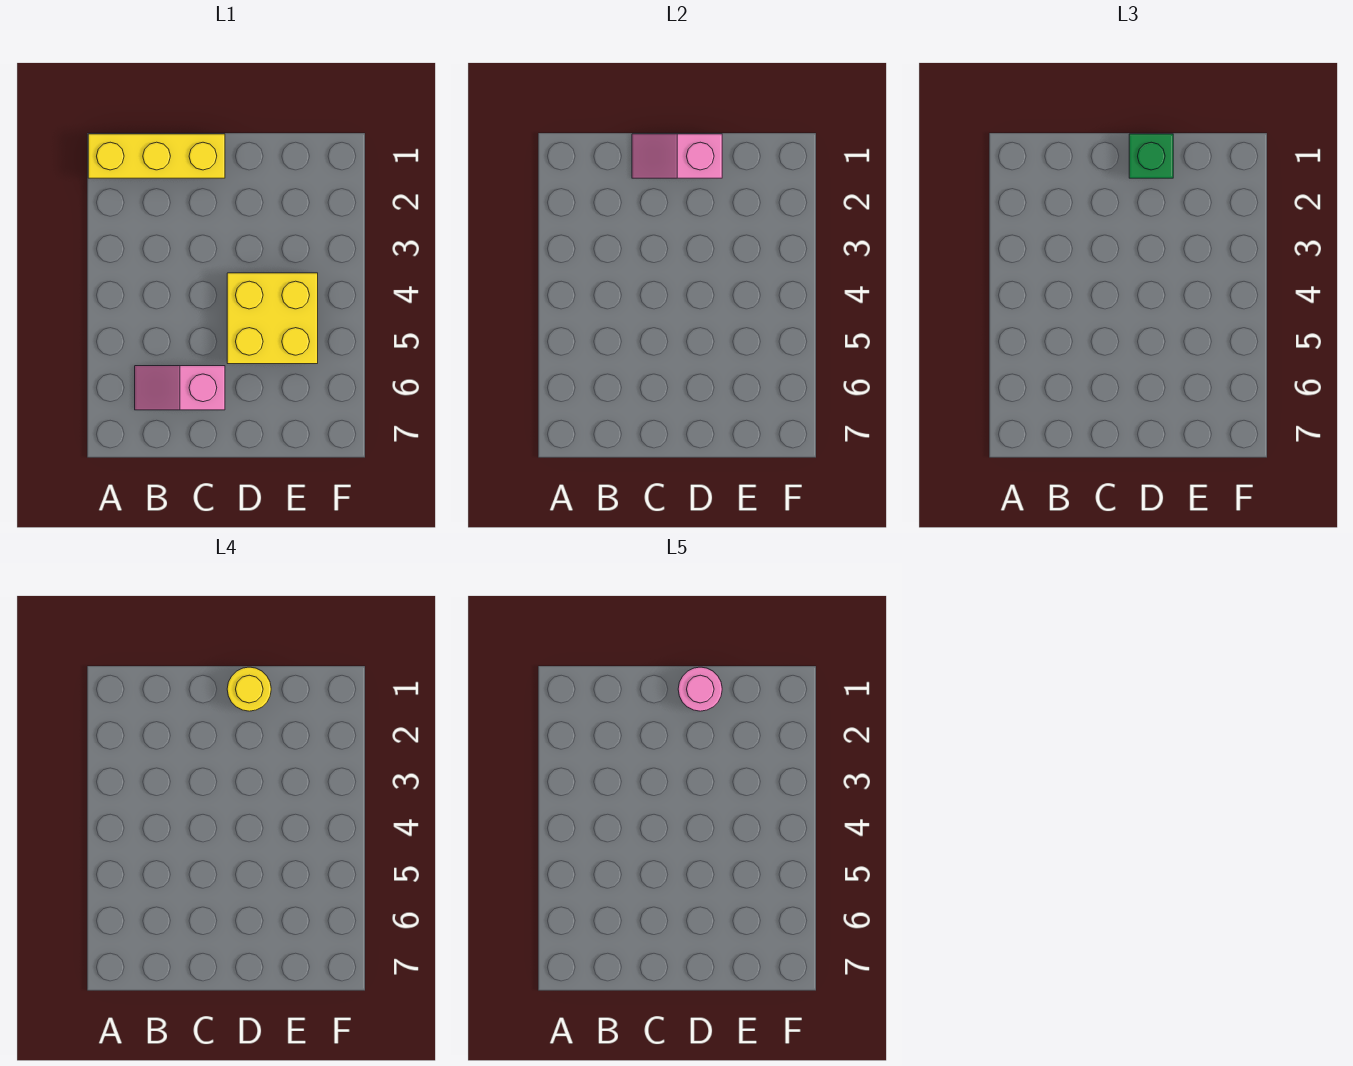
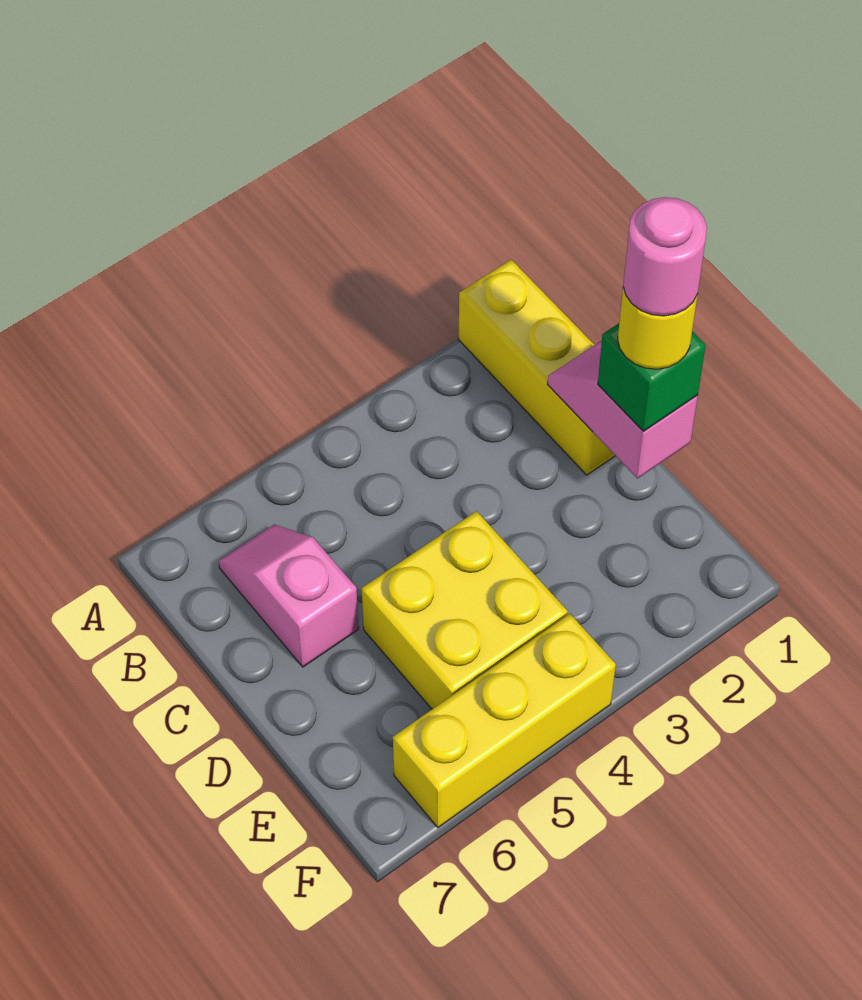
none -> yellow 1x3 brick [393,614,616,828]

